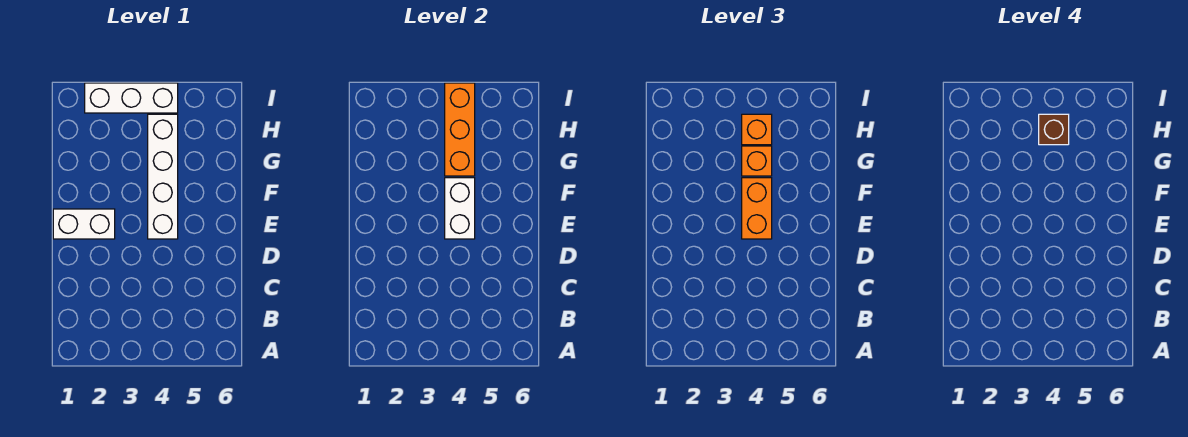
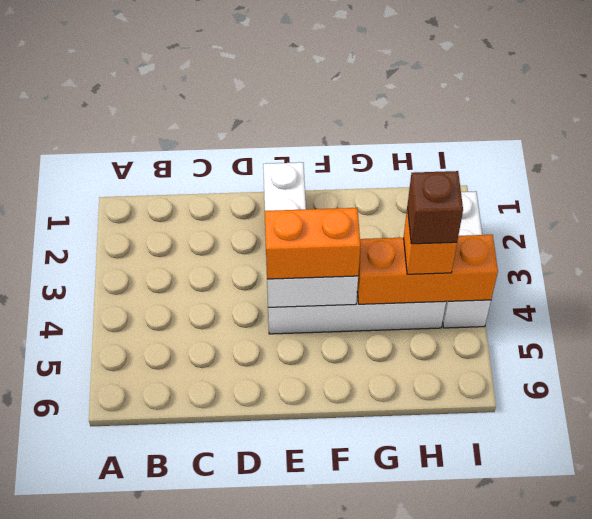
orange 1x1 brick [742,146,772,176] -> none

